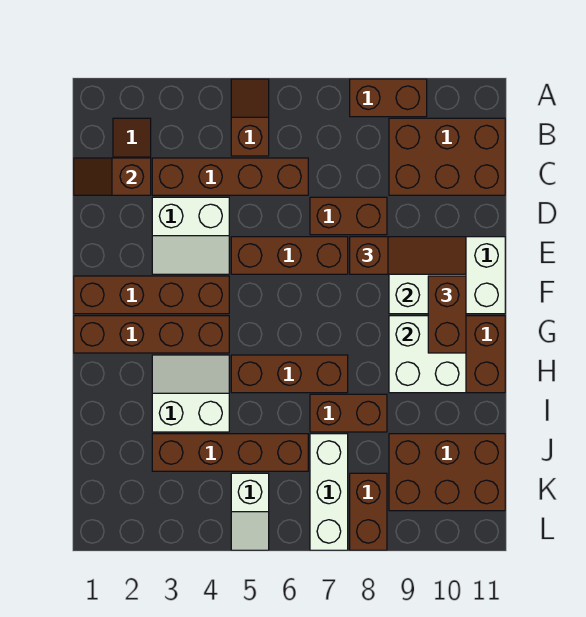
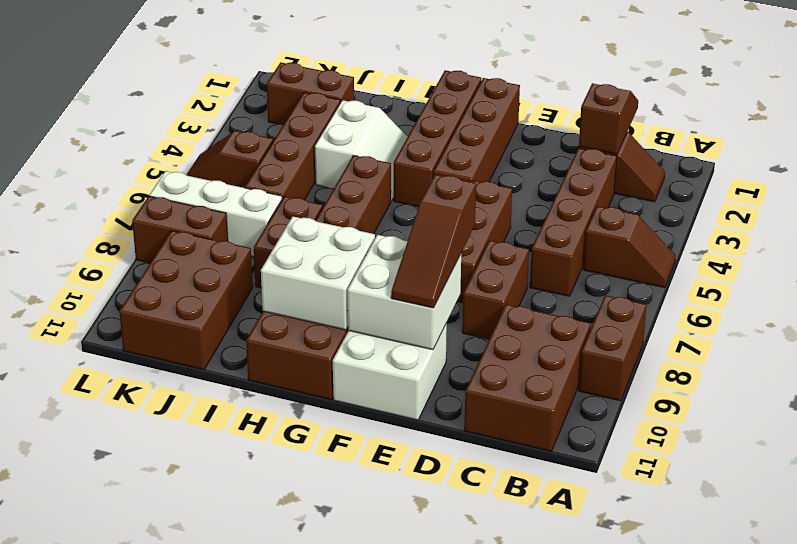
white 2x2 slope [152,197,229,274] -> none
brown 1x2 brick [428,276,466,353] -> brown 1x2 brick moved to [267,62,354,125]
white 1x2 slope [231,473,269,550] -> brown 1x2 slope [186,131,273,188]

